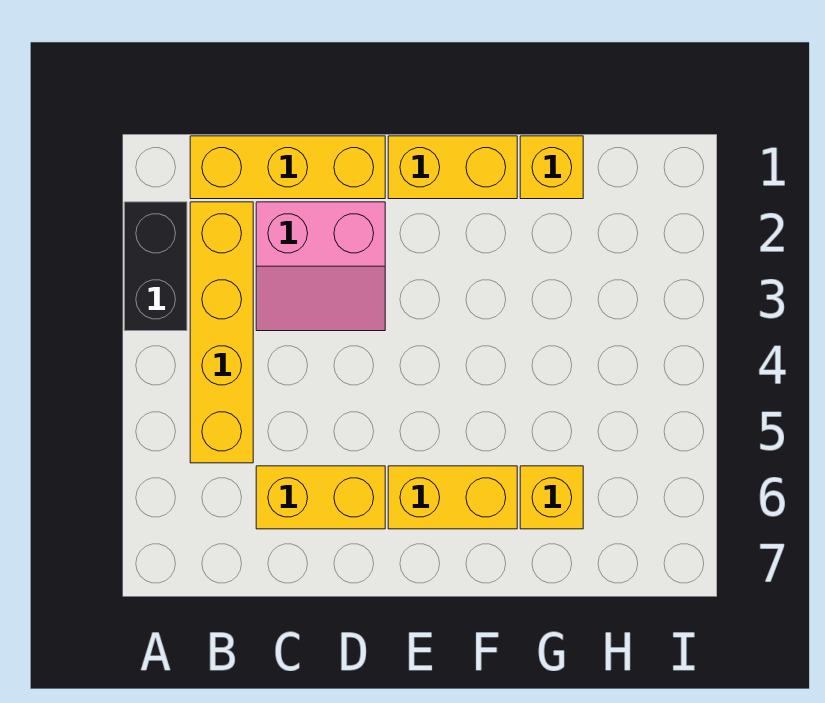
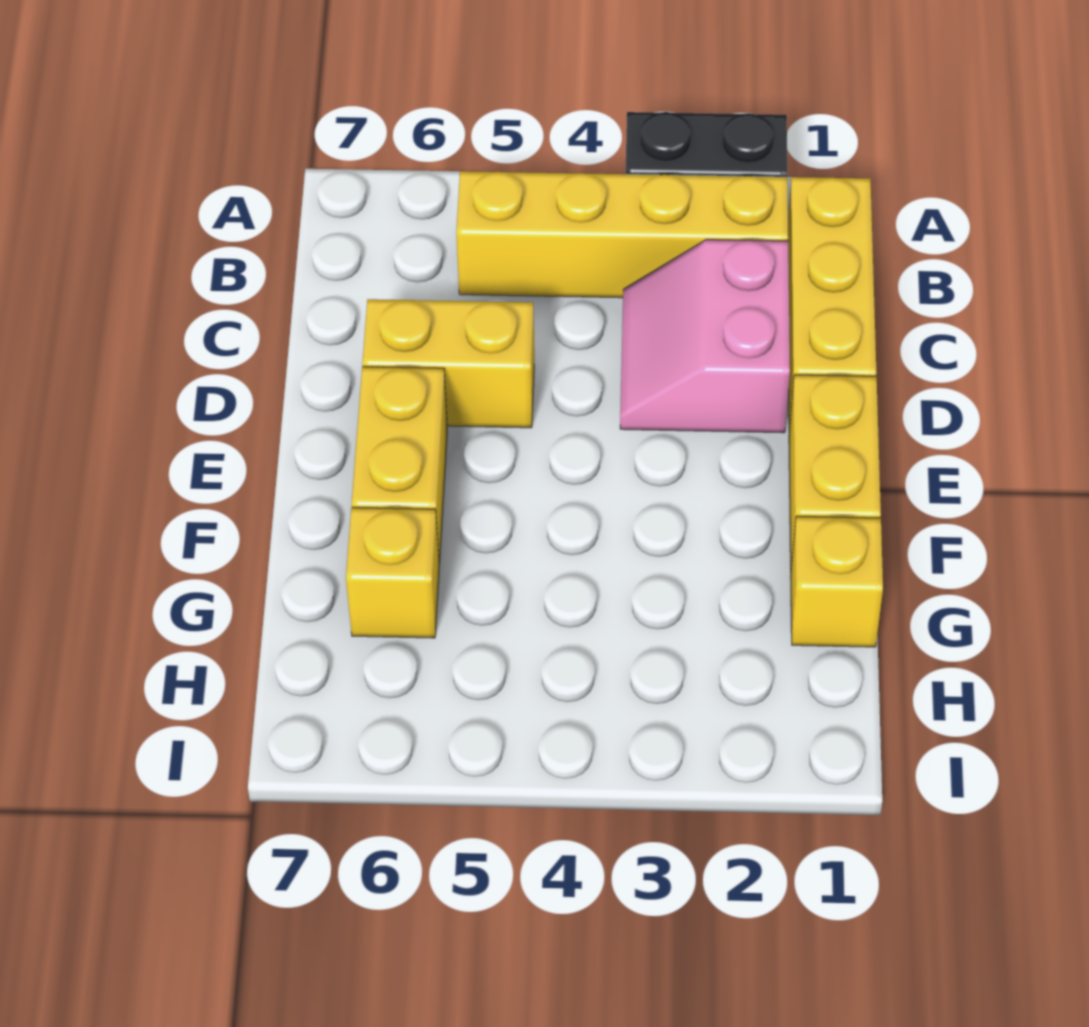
yellow 1x2 brick [256,466,385,529] -> yellow 1x2 brick turned to [362,299,534,428]

